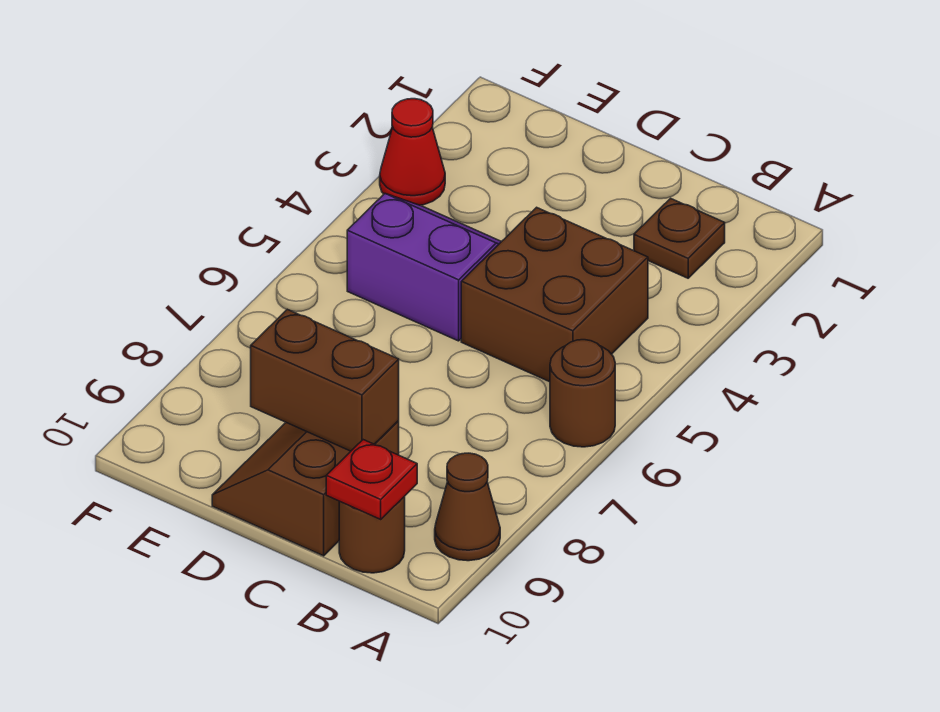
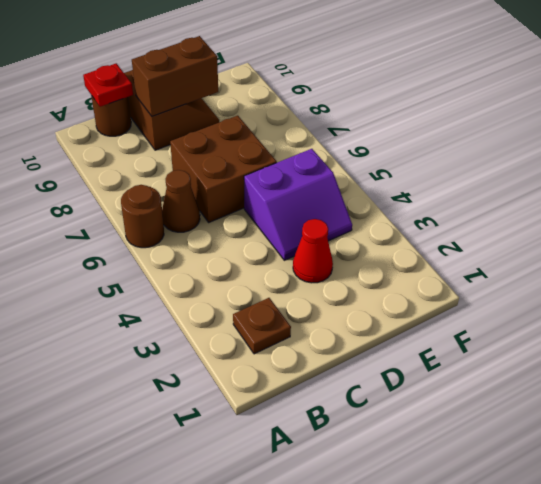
brown 1x1 cone [435,453,500,561] -> brown 1x1 cone moved to [162,170,200,232]
brown 2x2 brick [461,207,648,382] -> brown 2x2 brick moved to [170,116,277,222]
red 1x1 cone [380,99,445,205] -> red 1x1 cone moved to [293,219,333,283]

